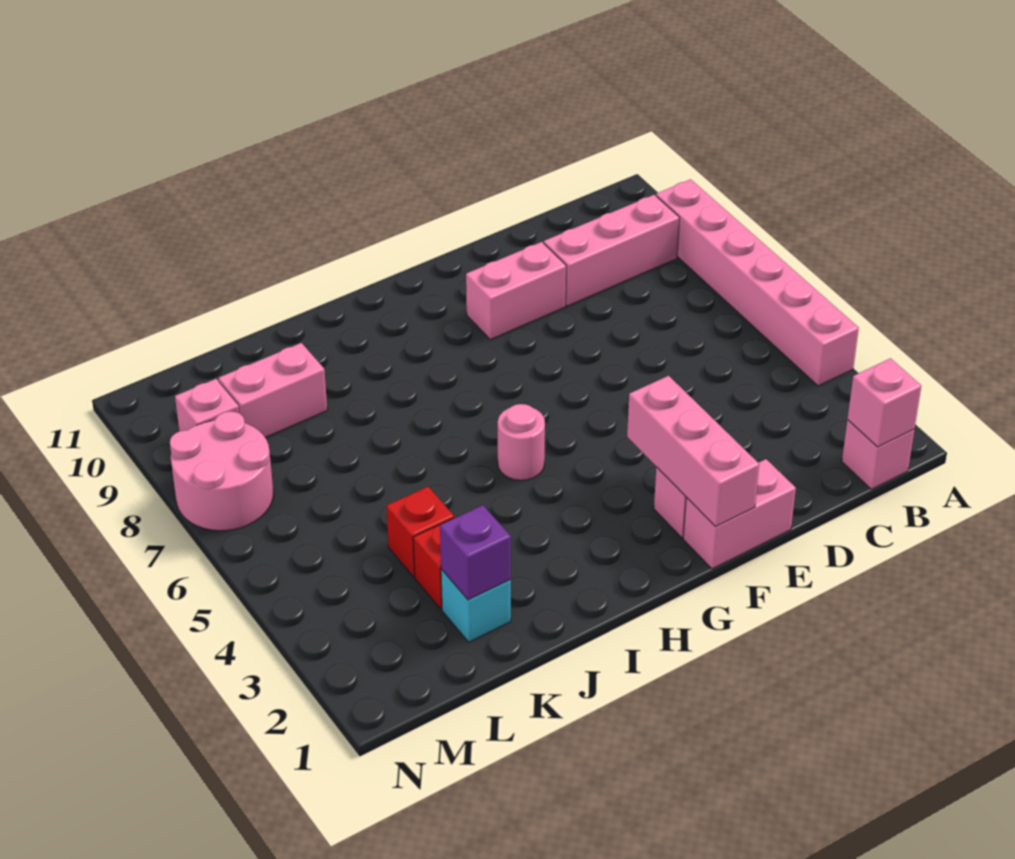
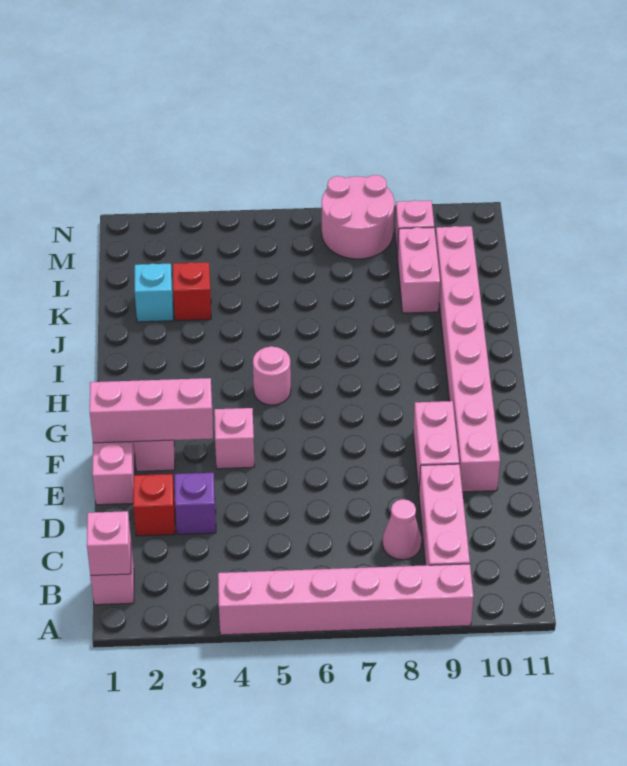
none -> pink 1x1 cone [382,499,422,560]
none -> pink 1x8 brick [436,226,500,492]
none -> pink 1x1 brick [214,408,255,469]
purple 1x1 brick [440,505,511,600] -> purple 1x1 brick moved to [175,473,216,534]
red 1x1 brick [386,487,454,577] -> red 1x1 brick moved to [133,474,175,536]

